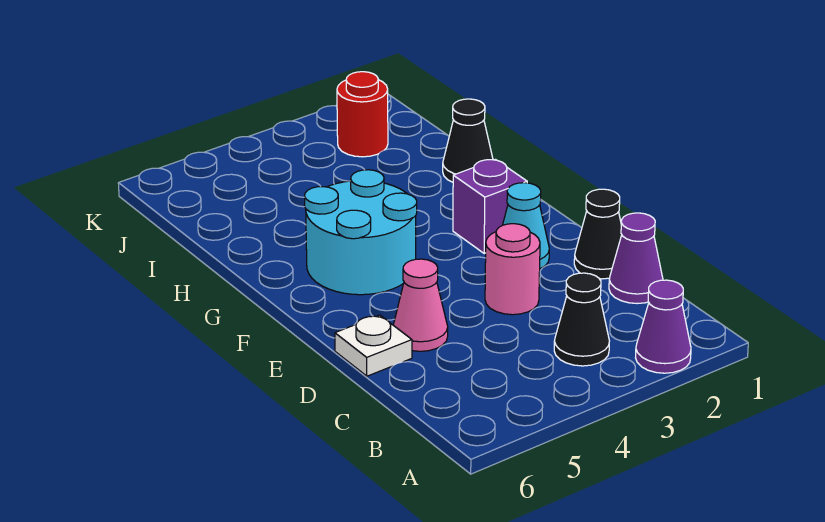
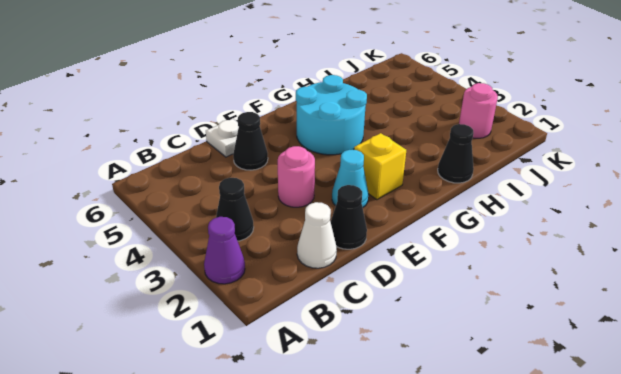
purple 1x1 cone [609,213,663,304] -> white 1x1 cone [297,202,337,268]
pink 1x1 cone [393,259,448,351] -> black 1x1 cone [233,112,268,170]
purple 1x1 brick [453,160,527,254] -> yellow 1x1 brick [354,133,406,200]
red 1x1 round brick [337,72,388,157] -> pink 1x1 round brick [459,83,498,138]

